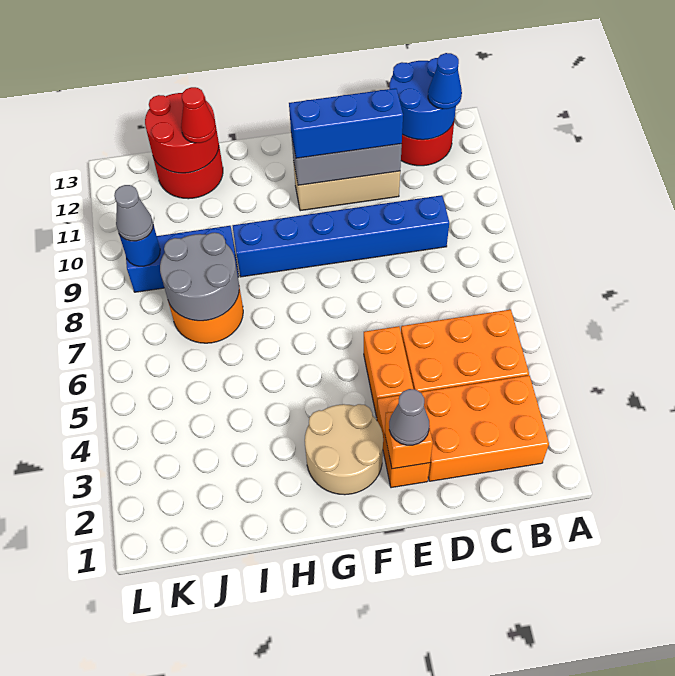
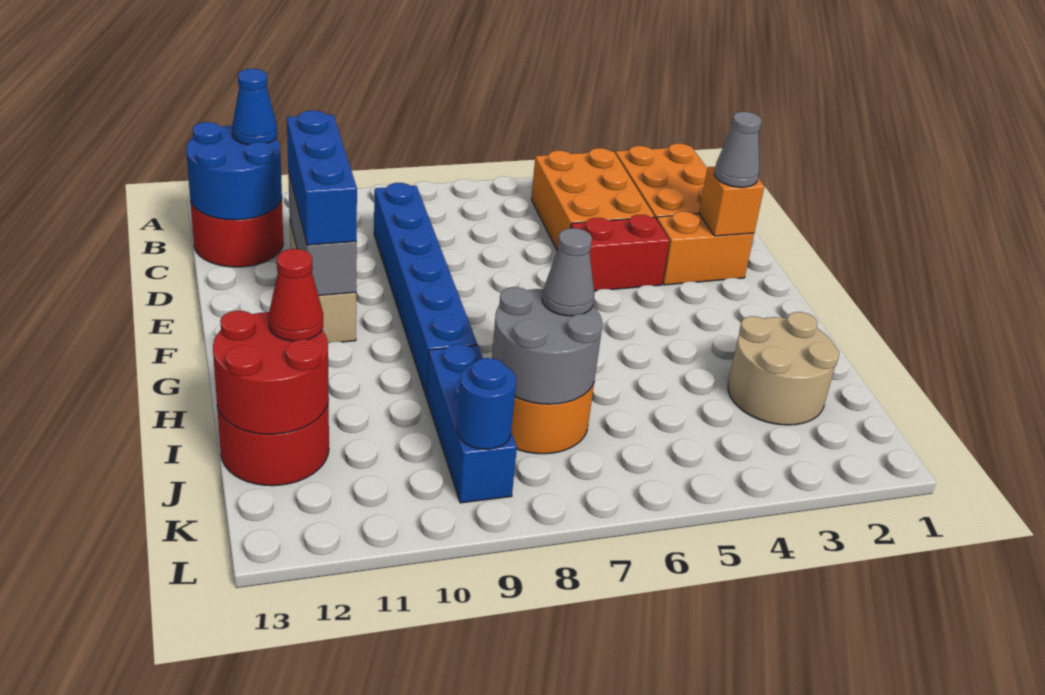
orange 1x2 brick [364,326,413,417] -> red 1x2 brick [571,215,669,291]
tan 2x2 round brick [305,404,383,495] -> tan 2x2 round brick moved to [728,312,839,425]
grey 1x1 cone [114,185,153,241] -> grey 1x1 cone moved to [542,228,594,316]

